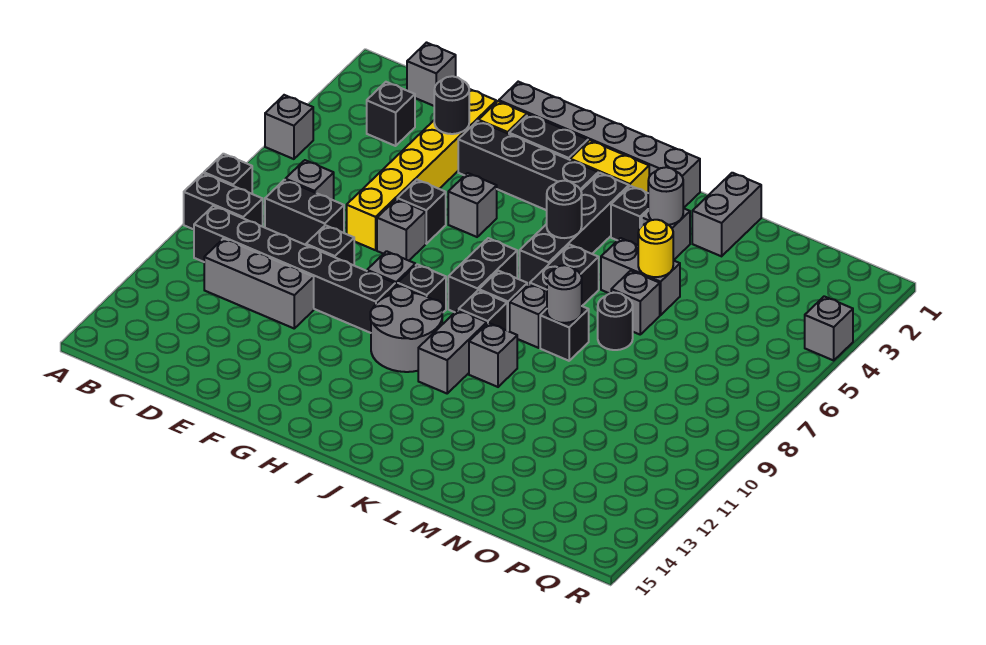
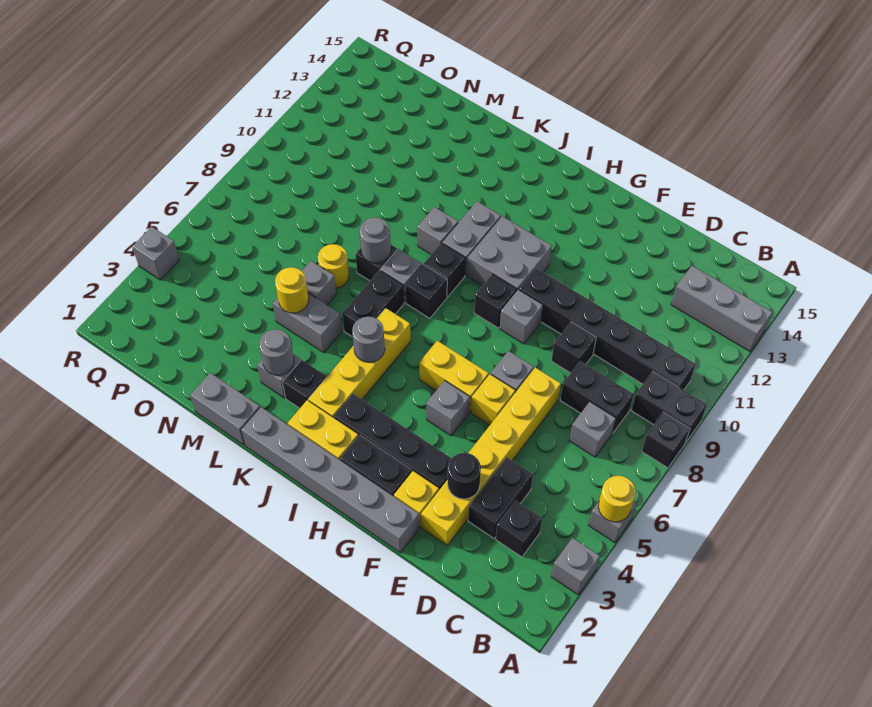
none -> yellow 1x1 round brick [598,476,636,522]
grey 1x1 brick [407,43,456,106] -> grey 1x1 brick moved to [551,538,600,595]
grey 1x3 brick [204,238,314,328] -> grey 1x3 brick moved to [671,266,772,351]
black 1x1 brick [397,180,446,244] -> yellow 1x1 brick [471,374,515,425]
none -> yellow 1x2 brick [419,341,489,412]
grey 2x2 round brick [370,286,443,372] -> grey 2x2 brick [467,216,552,290]
black 1x2 brick [448,238,517,312] -> black 1x2 brick moved to [468,457,533,538]
black 1x4 brick [520,173,629,285] -> yellow 1x4 brick [308,308,411,418]
black 1x1 round brick [547,181,582,238] -> grey 1x1 round brick [352,317,385,362]
grey 1x2 brick [692,173,761,256] -> grey 1x2 brick turned to [190,373,260,445]
black 1x1 round brick [598,293,633,350] -> yellow 1x1 round brick [318,244,349,288]

